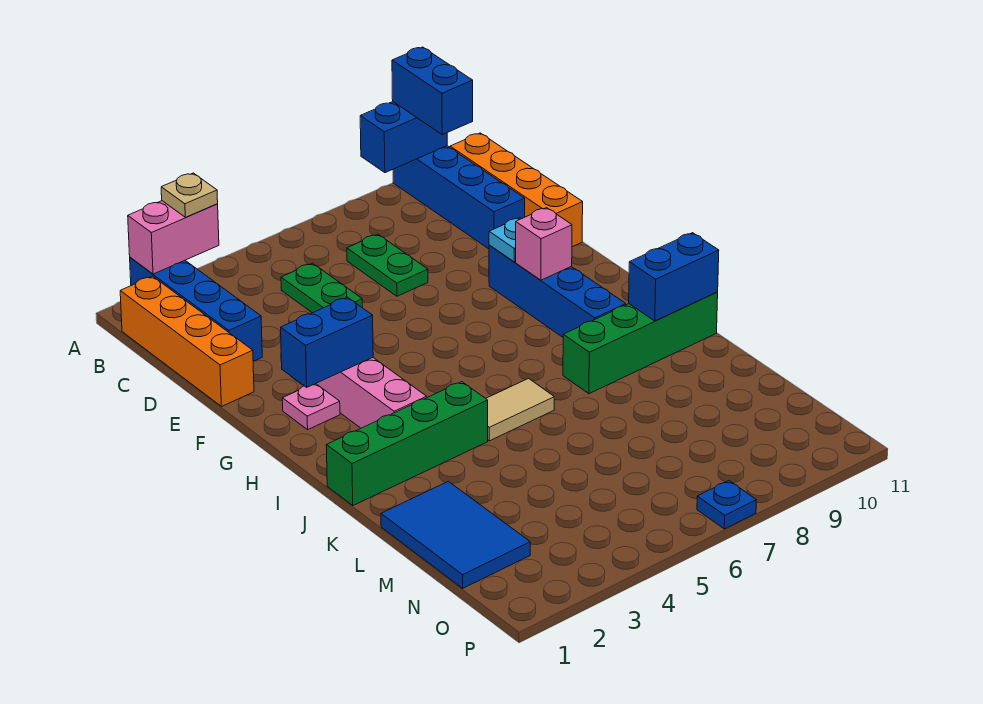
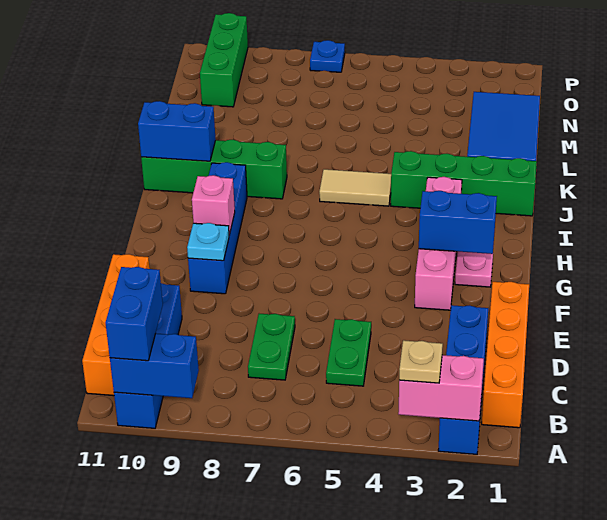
none -> green 1x3 brick [200,13,248,107]

